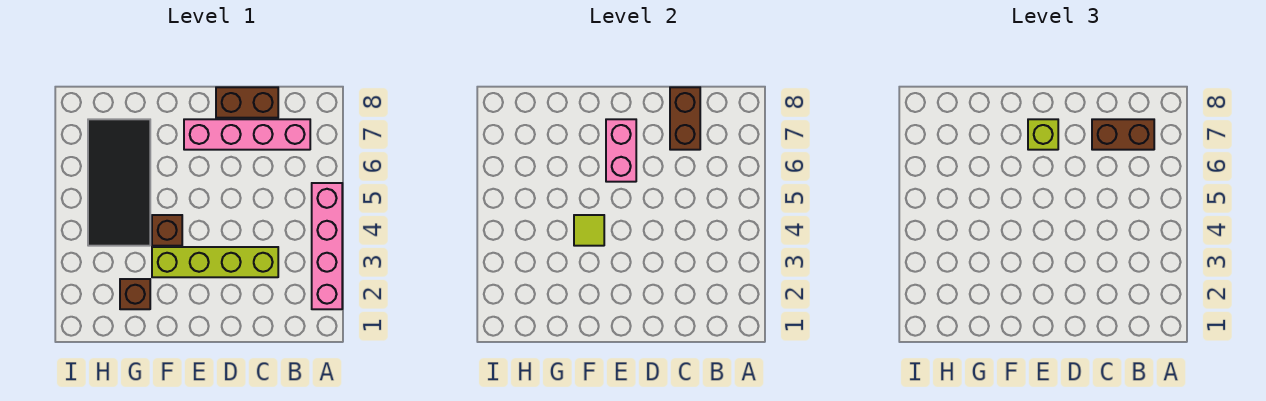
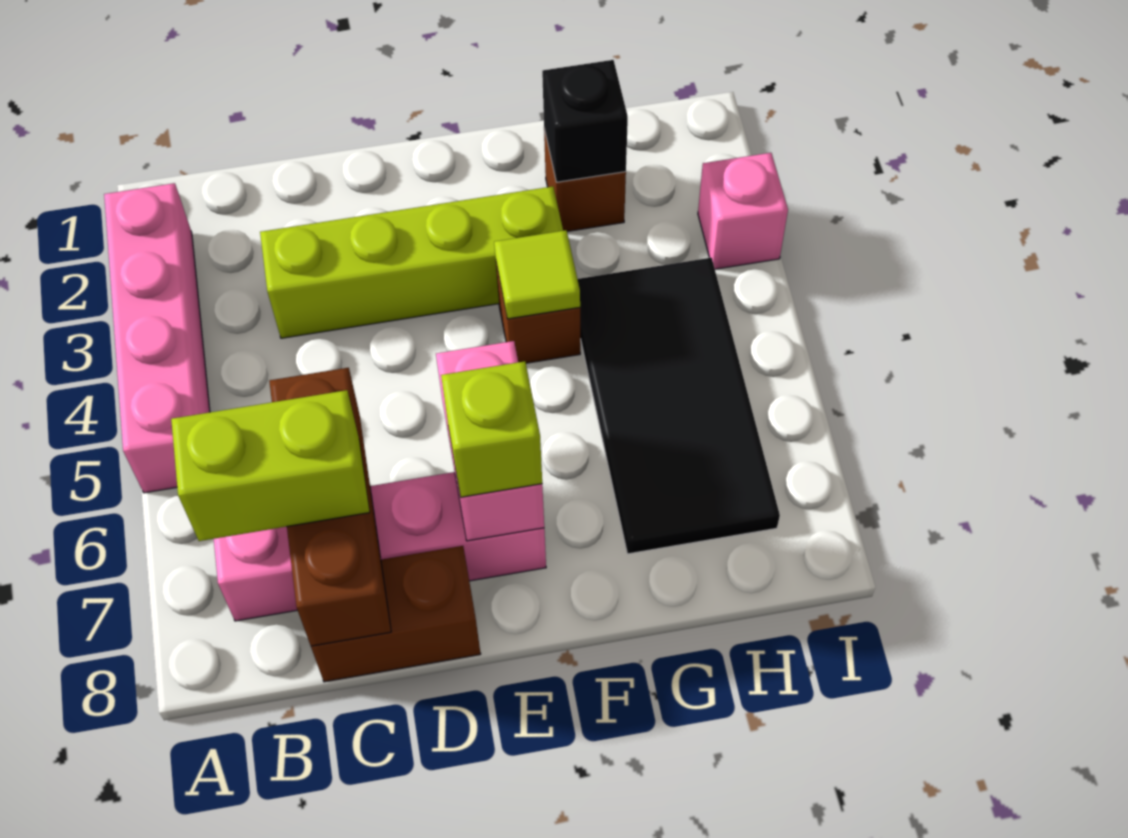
brown 1x2 brick [1092,119,1154,150] -> lime 1x2 brick [171,390,370,541]
brown 1x2 brick [670,87,700,150] -> brown 1x3 brick [269,368,391,646]
none -> black 1x1 brick [542,60,628,182]
none -> pink 1x1 brick [698,153,788,269]

